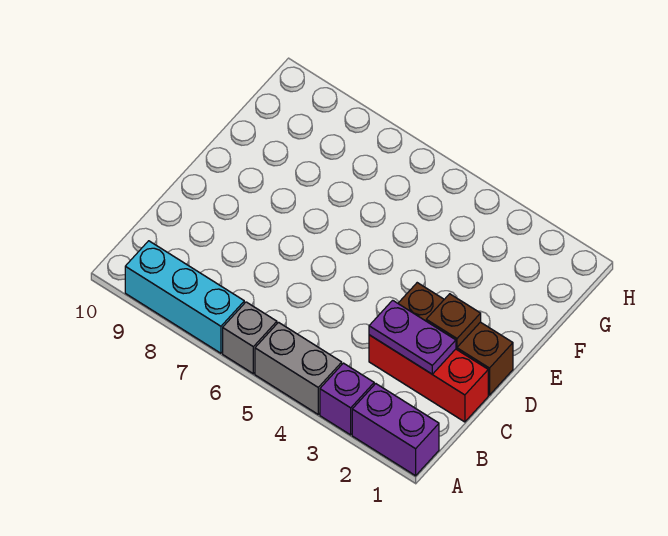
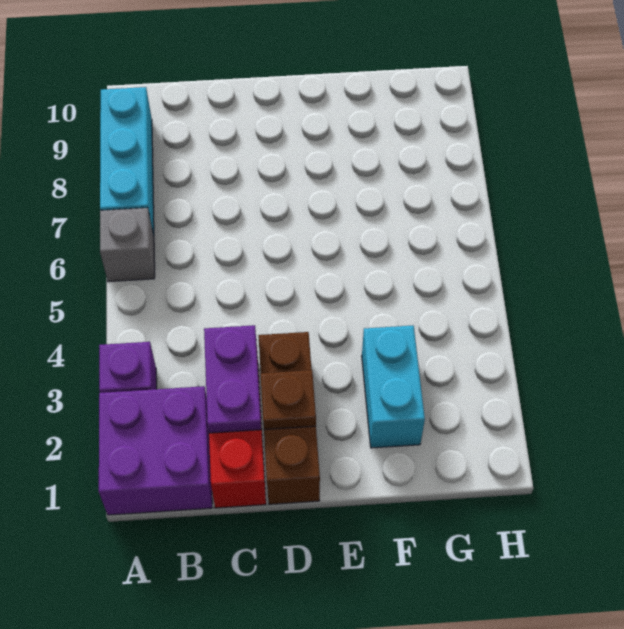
purple 1x2 brick [352,384,439,476] -> purple 2x2 brick [99,386,212,515]
grey 1x2 brick [255,322,342,414] -> none
none -> cyan 1x2 brick [362,325,425,448]

